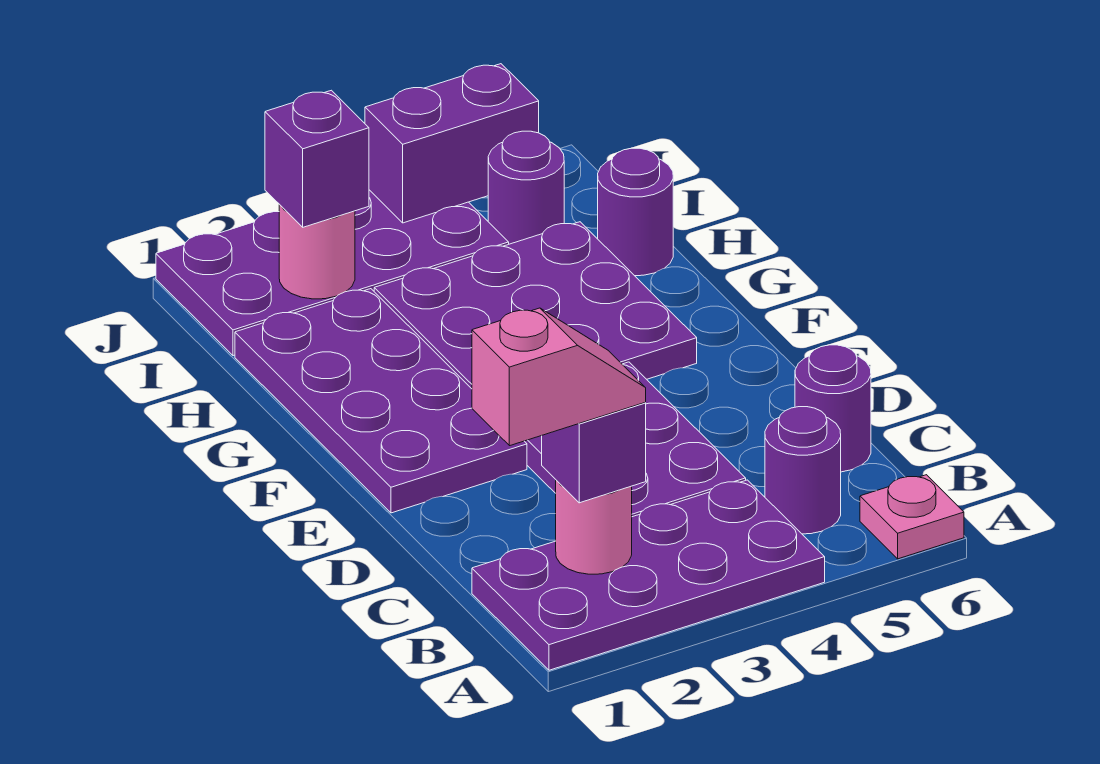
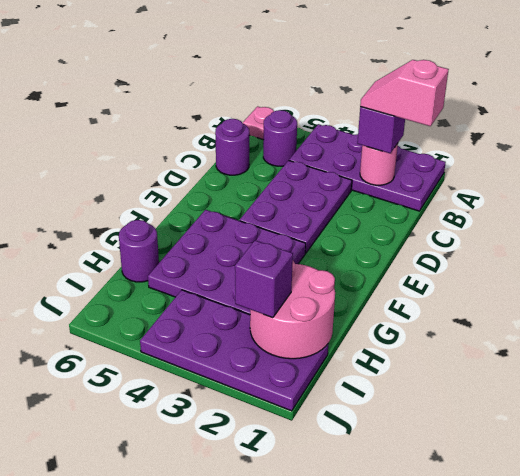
purple 2x4 plate [235,289,527,513] -> none
pink 1x1 round brick [279,204,355,299] -> pink 2x2 round brick [250,261,335,359]
purple 1x1 round brick [488,131,564,244] -> none
purple 1x2 brick [365,64,539,223] -> none

